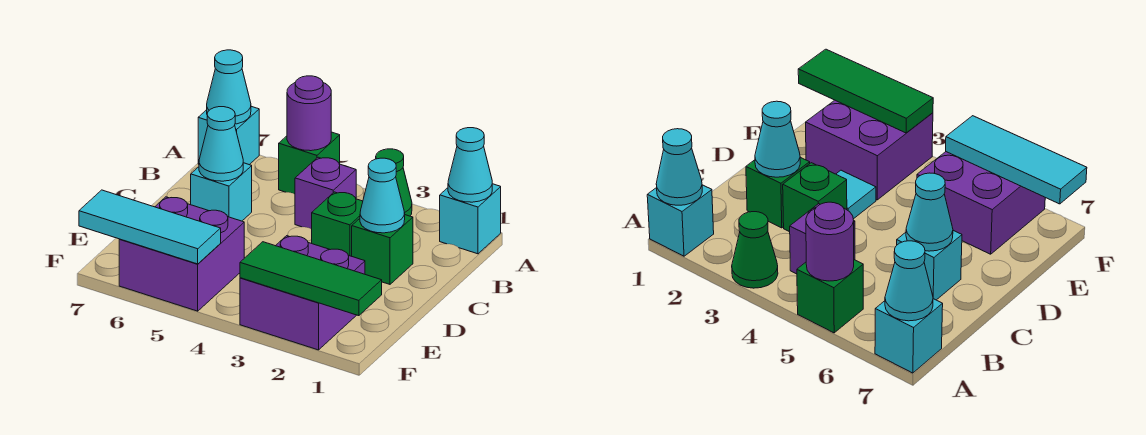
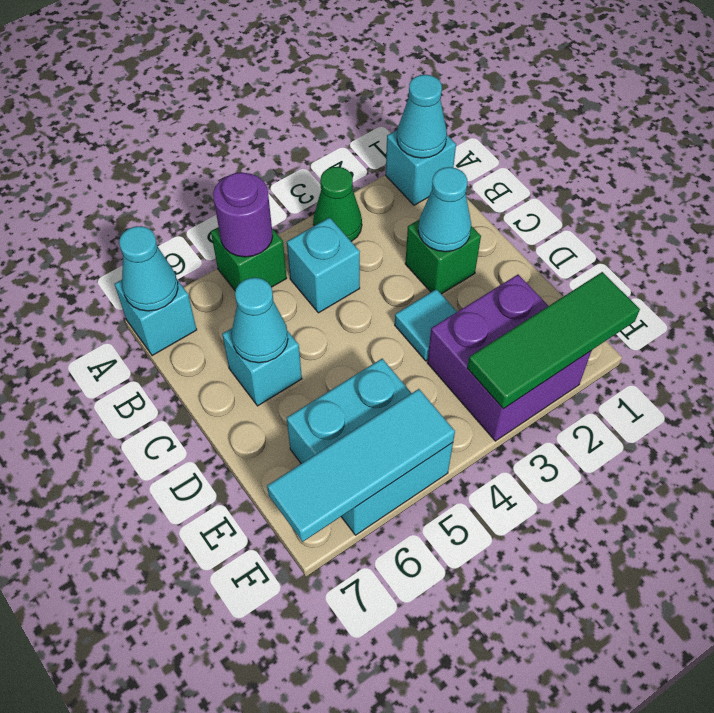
purple 1x1 brick [295,157,356,229] -> cyan 1x1 brick [287,217,360,313]
green 1x1 brick [312,192,363,256] -> none
purple 2x2 brick [119,197,244,311] -> cyan 2x2 brick [287,359,453,535]

